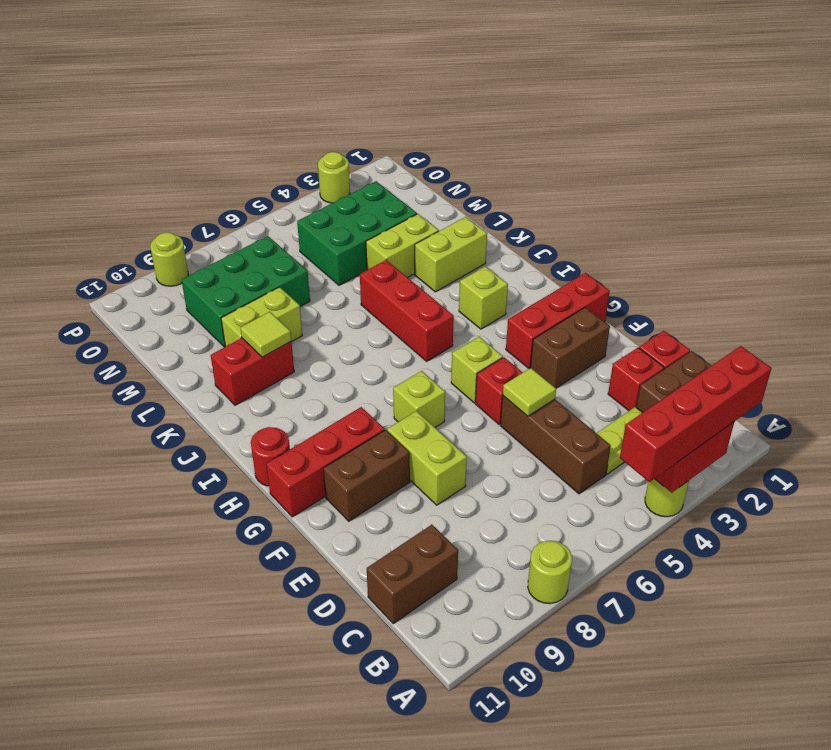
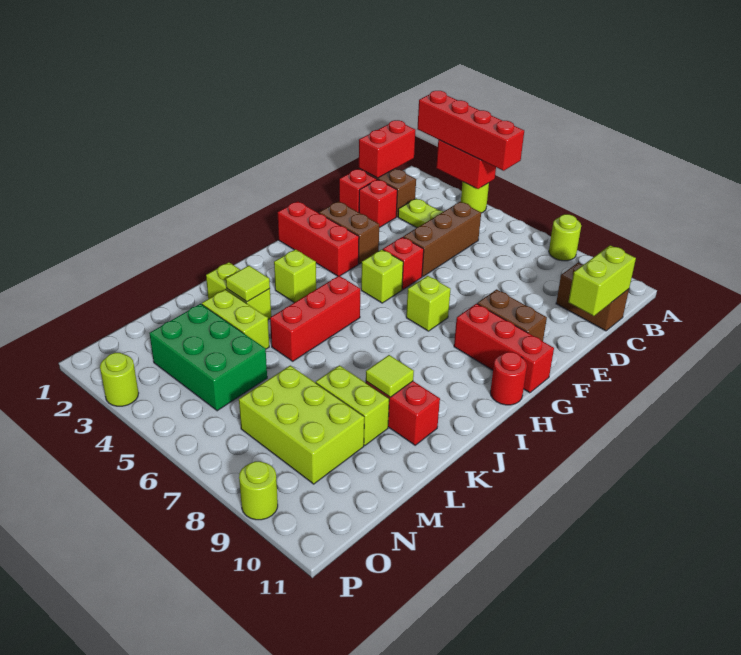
none -> red 1x2 brick [359,120,415,178]
lime 1x1 tile [503,368,556,416] -> lime 1x1 tile moved to [226,266,270,302]
lime 1x2 brick [387,411,467,505] -> lime 1x2 brick moved to [569,245,636,316]
green 2x3 brick [182,236,310,347] -> lime 2x3 brick [239,366,364,484]

